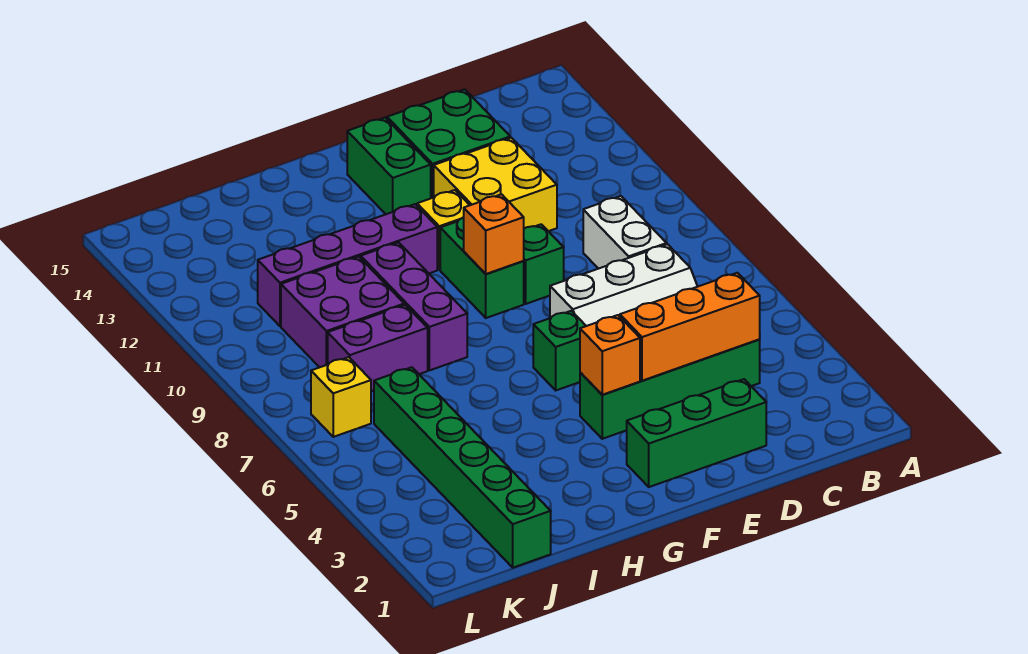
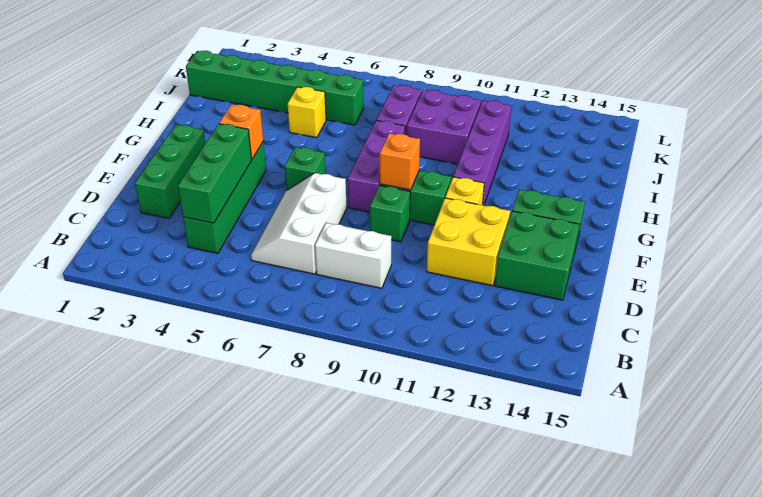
orange 1x3 brick [620,273,760,381] -> green 1x3 brick [178,124,252,223]
purple 1x3 brick [361,242,467,370] -> purple 1x3 brick turned to [348,120,405,212]
yellow 1x1 brick [311,357,371,437] -> yellow 1x1 brick moved to [288,87,326,138]

